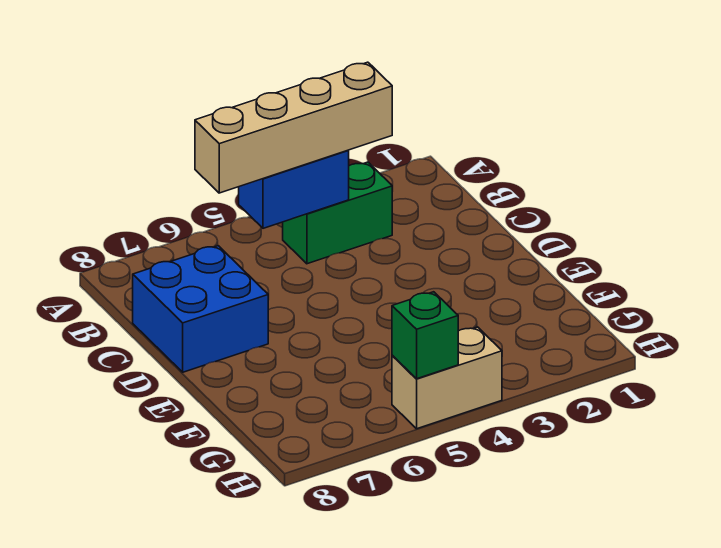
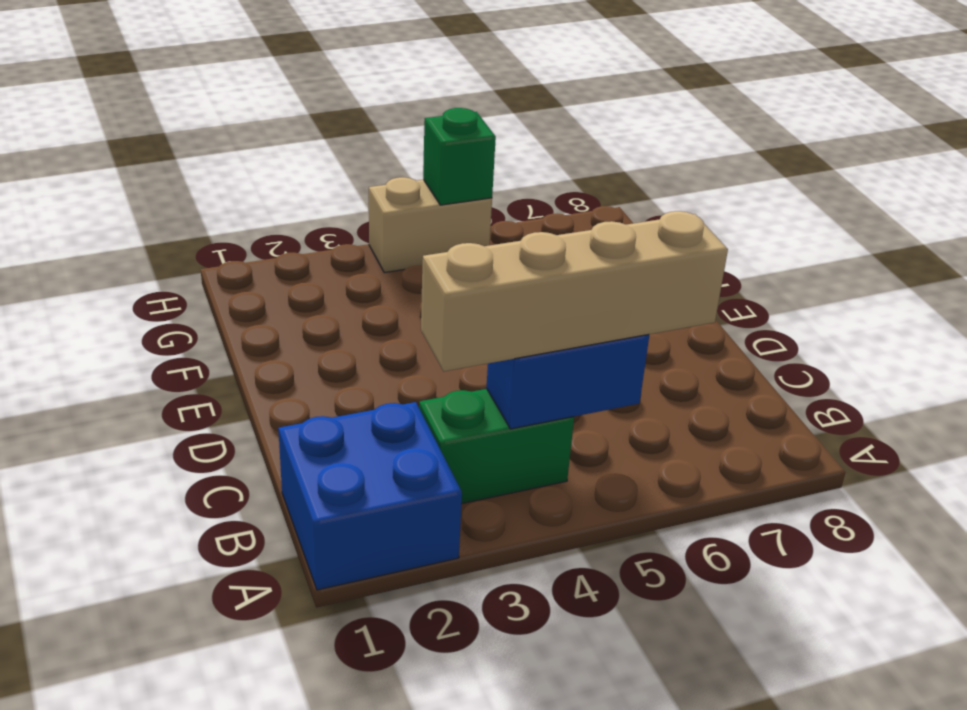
blue 2x2 brick [133,246,268,372] -> blue 2x2 brick moved to [278,402,462,590]

